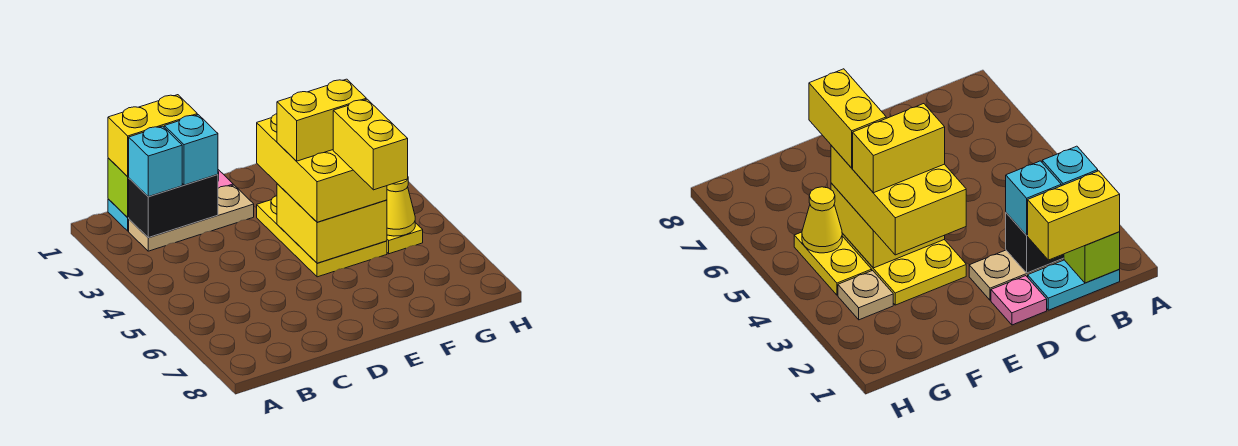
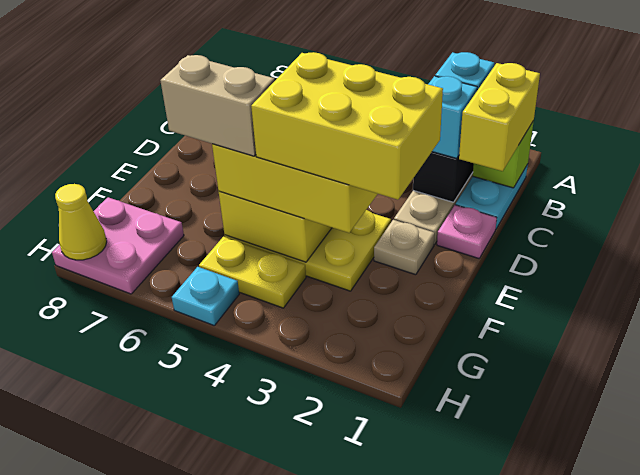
yellow 1x2 brick [277,79,366,161] -> yellow 2x3 brick [251,52,443,200]
yellow 1x2 brick [333,99,408,190] -> tan 1x2 brick [160,55,275,156]
tan 1x1 plate [838,270,893,320] -> tan 1x1 plate moved to [374,220,435,275]
yellow 1x1 cone [387,179,415,236] -> yellow 1x1 cone moved to [55,184,107,260]
none -> pink 2x2 plate [52,197,184,294]
none -> cyan 1x1 plate [172,267,239,325]

